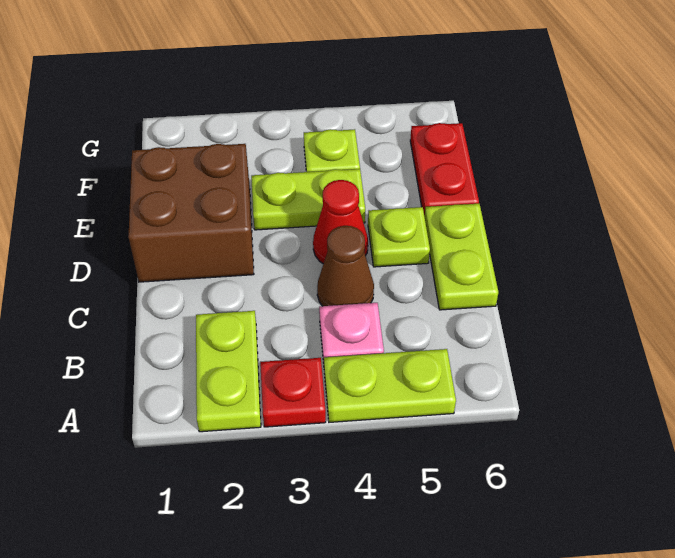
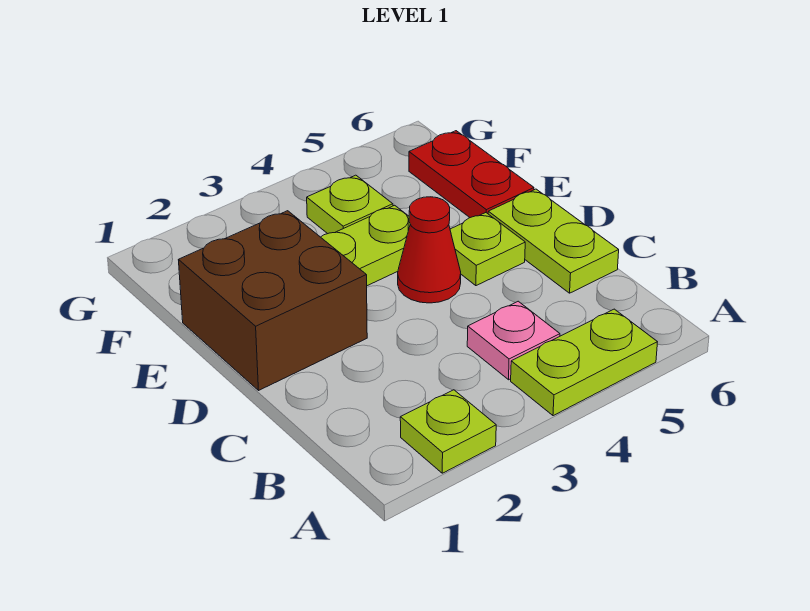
lime 1x2 plate [196,311,261,432] -> lime 1x1 plate [400,390,496,473]
red 1x1 plate [260,358,326,427] -> none
brown 1x1 cone [317,226,374,306] -> none

